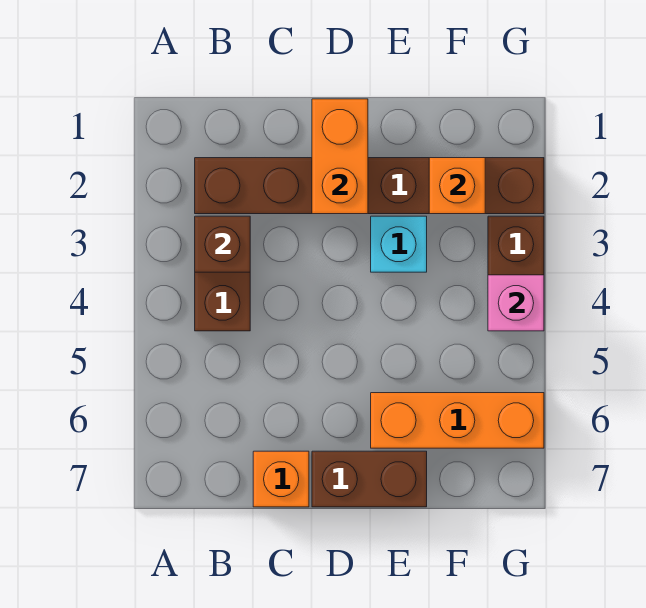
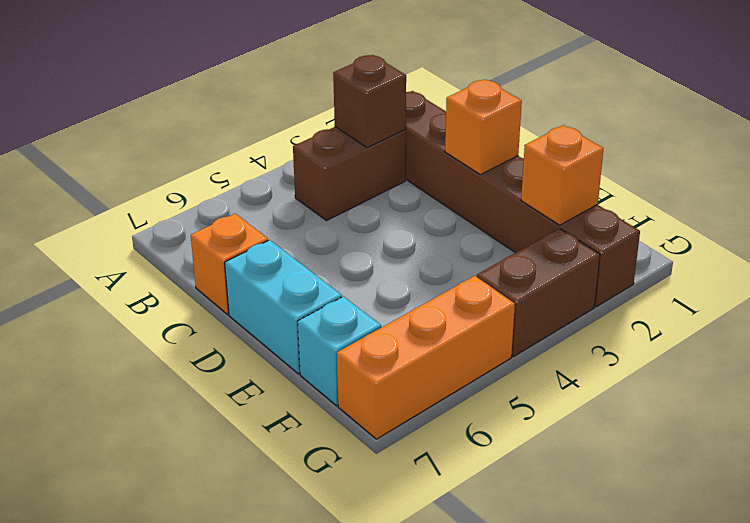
orange 1x2 brick [312,99,368,214] -> orange 1x1 brick [445,79,522,175]
brown 1x2 brick [312,451,427,507] -> cyan 1x2 brick [225,240,342,374]
cyan 1x1 brick [371,216,427,272] -> cyan 1x1 brick moved to [298,297,381,406]
orange 1x3 brick [371,393,544,448] -> orange 1x3 brick turned to [337,276,515,439]
pink 1x1 brick [488,275,544,331] -> none

